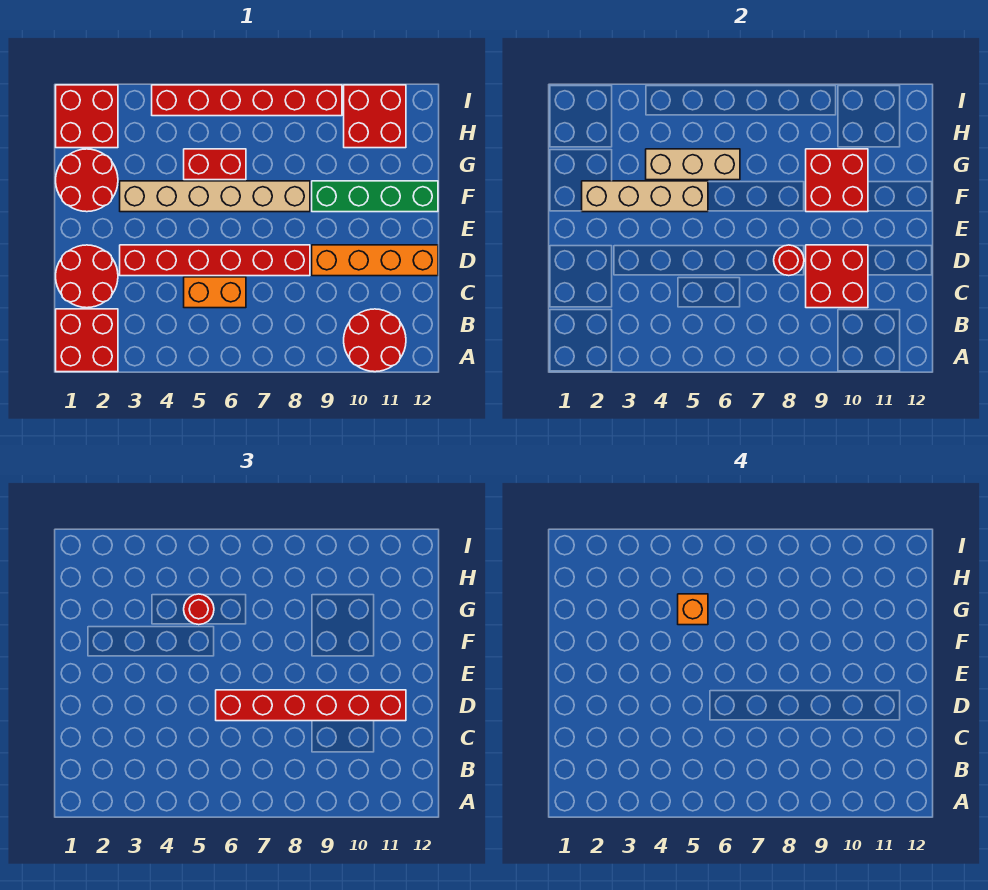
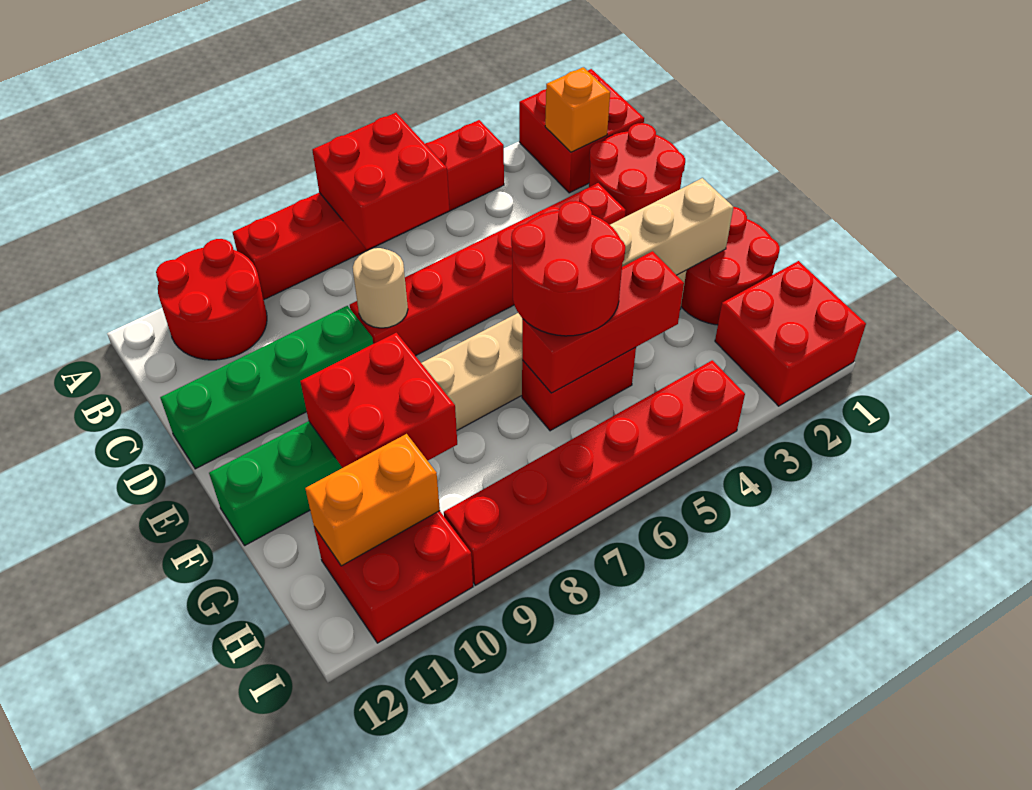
orange 1x2 brick [184,277,246,308] -> orange 1x2 brick moved to [305,434,440,566]
red 2x2 brick [806,245,868,308] -> red 2x2 brick moved to [312,113,449,249]
red 1x6 brick [216,690,406,721] -> red 1x6 brick moved to [233,120,504,299]
red 1x1 round brick [774,245,804,276] -> tan 1x1 round brick [353,248,408,328]
orange 1x4 brick [312,245,438,276] -> green 1x4 brick [160,306,373,469]
tan 1x3 brick [646,149,740,180] -> red 1x3 brick [522,251,684,393]
red 1x1 round brick [184,594,214,625] -> red 2x2 round brick [511,201,625,336]
orange 1x1 brick [678,594,708,625] -> orange 1x1 brick moved to [545,67,610,152]

